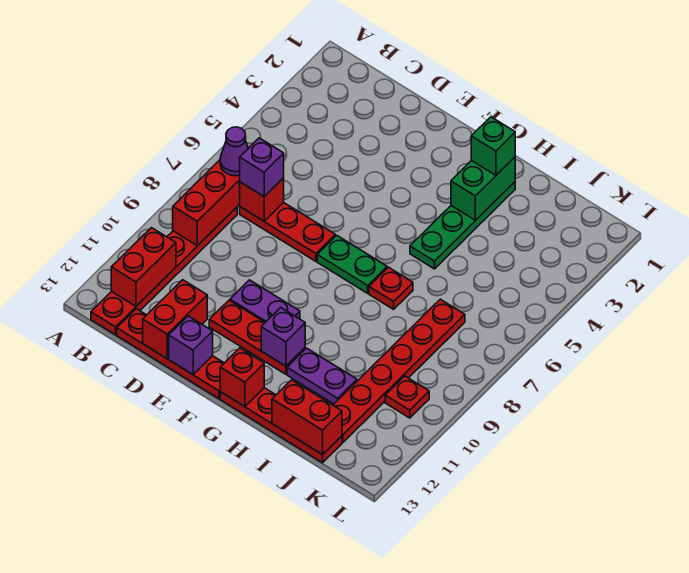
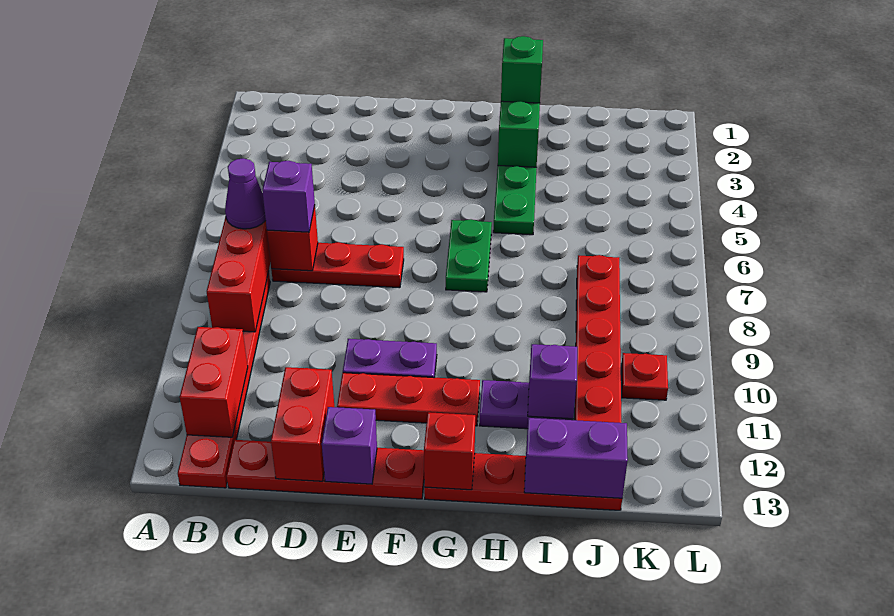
green 1x2 plate [317,235,387,293] -> green 1x2 plate turned to [446,219,492,292]
purple 1x1 brick [261,308,305,366] -> purple 1x1 brick moved to [528,344,577,419]
red 1x1 plate [369,267,413,309] -> none
red 1x2 brick [272,380,342,455] -> purple 1x2 brick [524,418,628,498]

